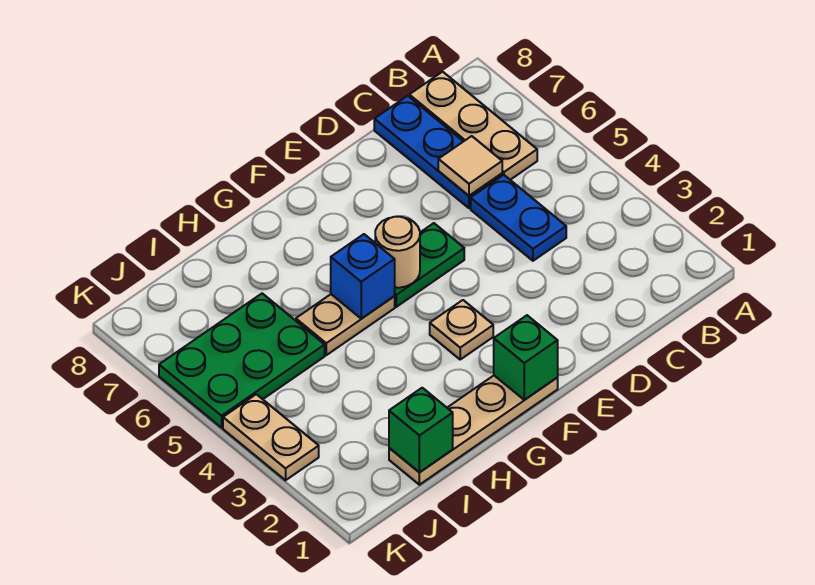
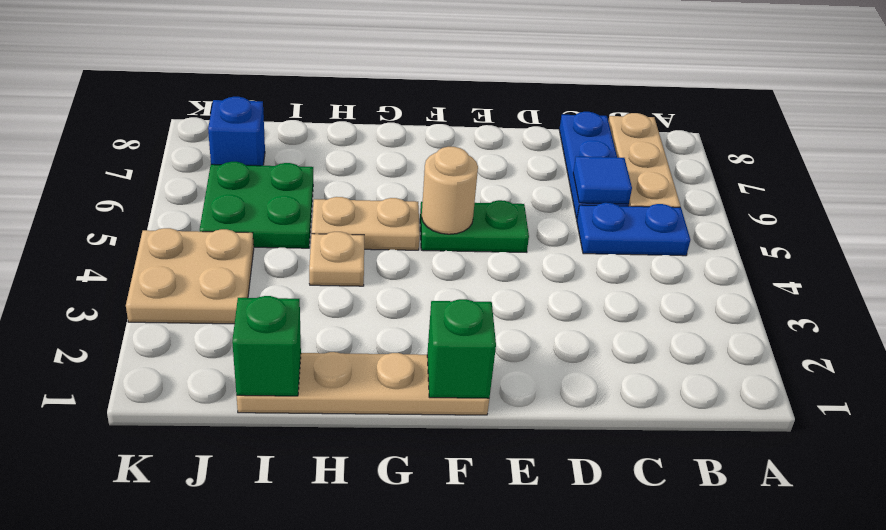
blue 1x2 plate [471,175,566,261] -> blue 1x2 plate turned to [577,203,690,256]
tan 1x1 tile [438,136,502,196] -> blue 1x1 tile [573,157,632,204]
tan 1x1 plate [430,300,493,359] -> tan 1x1 plate moved to [309,232,364,286]
blue 1x1 brick [331,234,395,319] -> blue 1x1 brick moved to [208,97,265,166]
green 2x3 plate [159,293,325,428] -> green 2x2 plate [200,162,313,248]
tan 1x2 plate [223,394,319,480] -> tan 2x2 plate [126,228,254,324]

